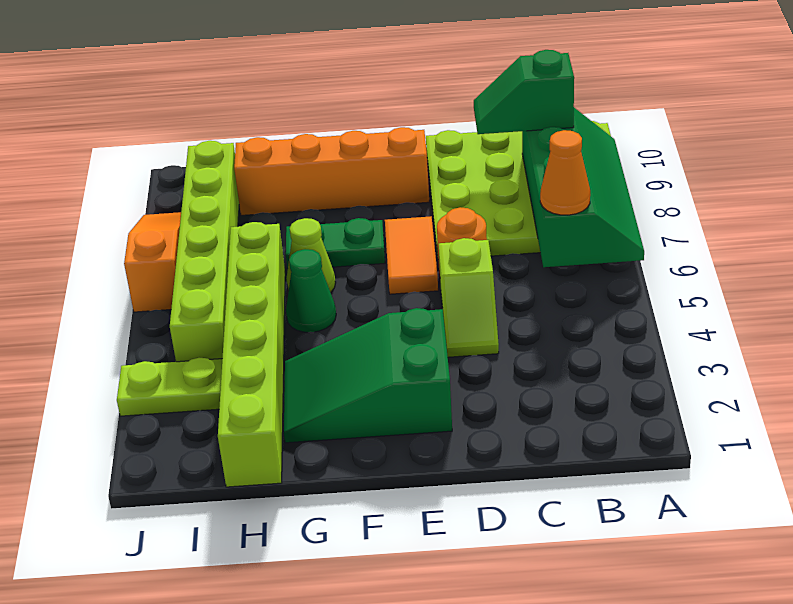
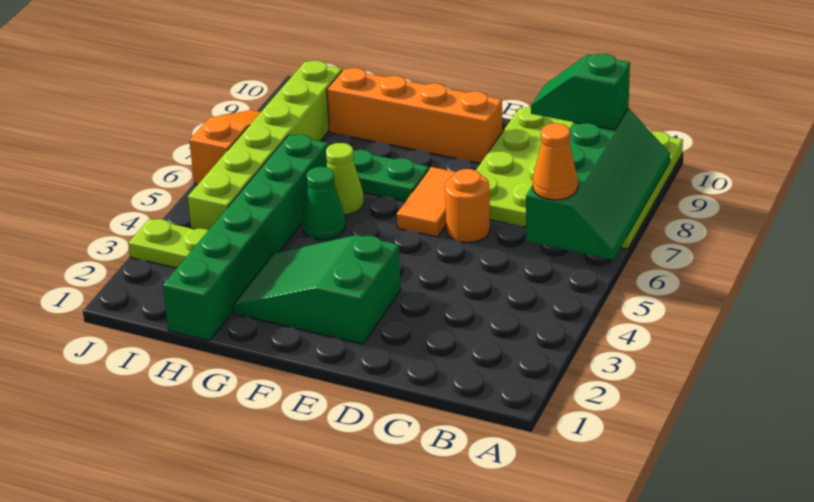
lime 1x2 slope [439,238,499,357] -> none
lime 1x6 brick [218,222,285,487] -> green 1x6 brick [163,134,328,341]

